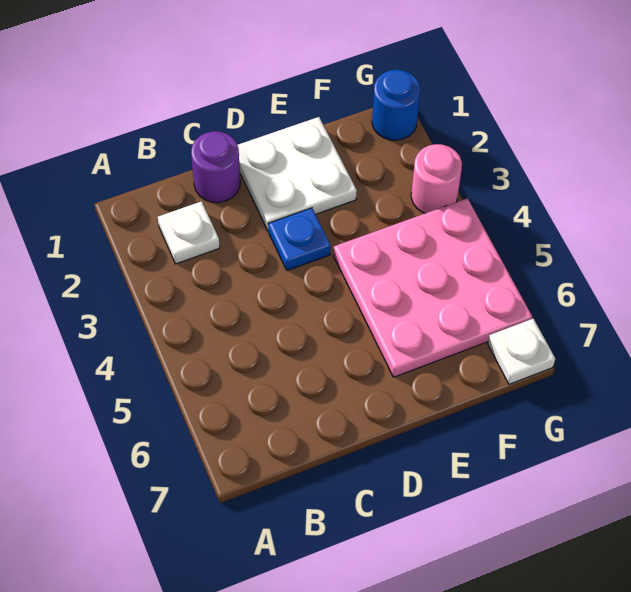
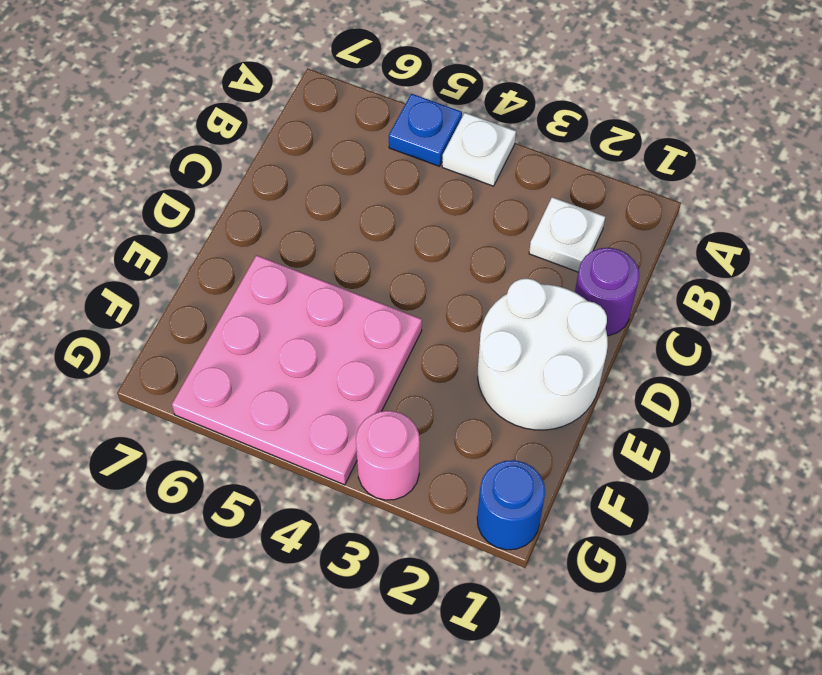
white 2x2 plate [238,117,357,231] -> white 2x2 round brick [478,278,608,430]
blue 1x1 plate [268,208,331,271] -> blue 1x1 plate moved to [389,94,462,166]
white 1x1 plate [488,319,555,384] -> white 1x1 plate moved to [442,113,516,186]

